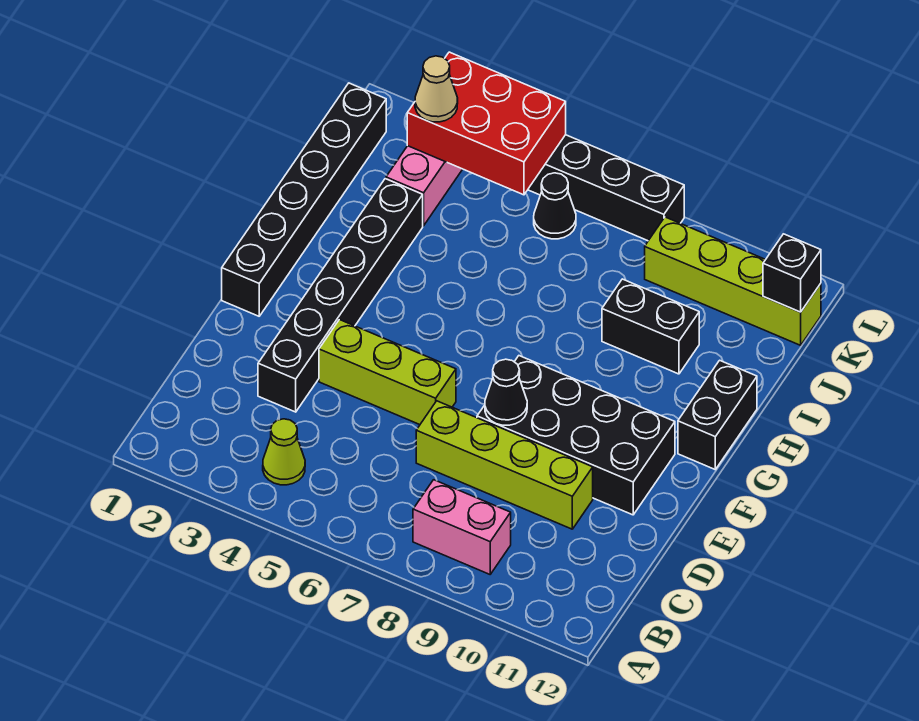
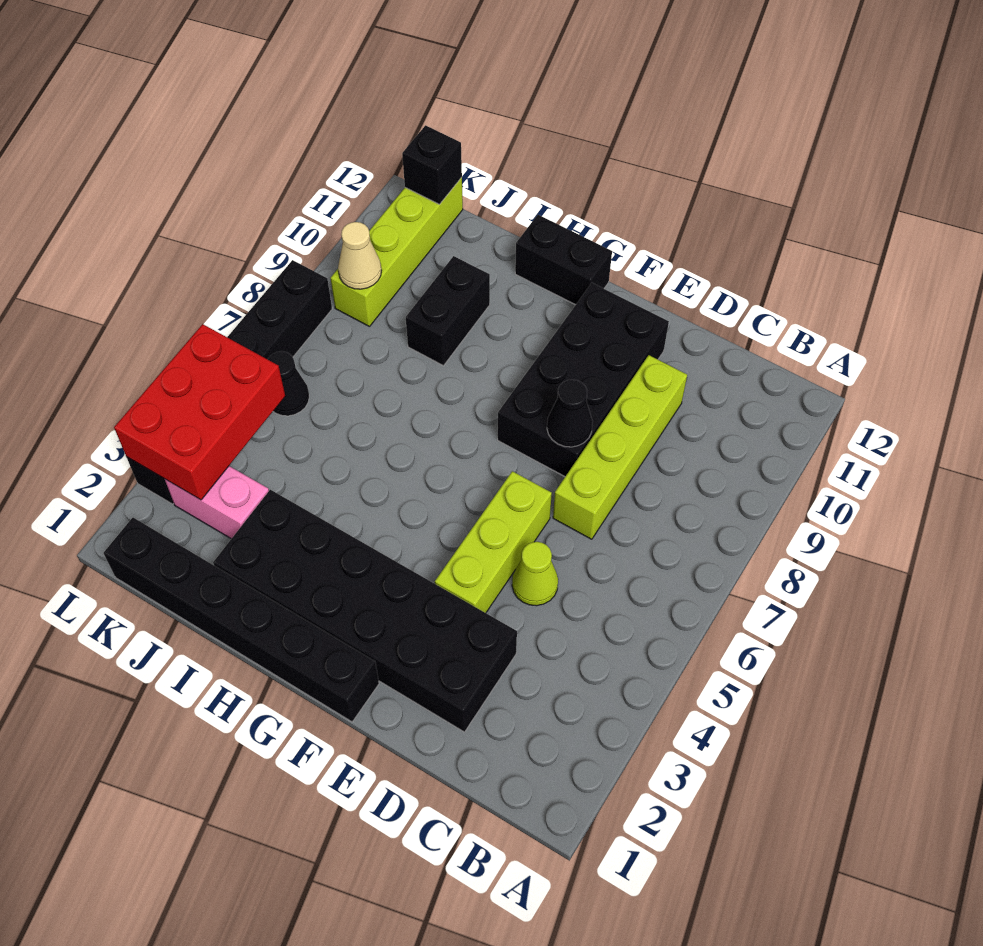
lime 1x1 cone [263,419,305,485] -> lime 1x1 cone moved to [512,542,558,606]
pink 1x2 brick [413,480,511,574] -> none
black 1x6 brick [258,179,423,412] -> black 2x6 brick [213,490,517,732]
tan 1x1 cone [415,56,458,122] -> tan 1x1 cone moved to [338,222,382,289]

